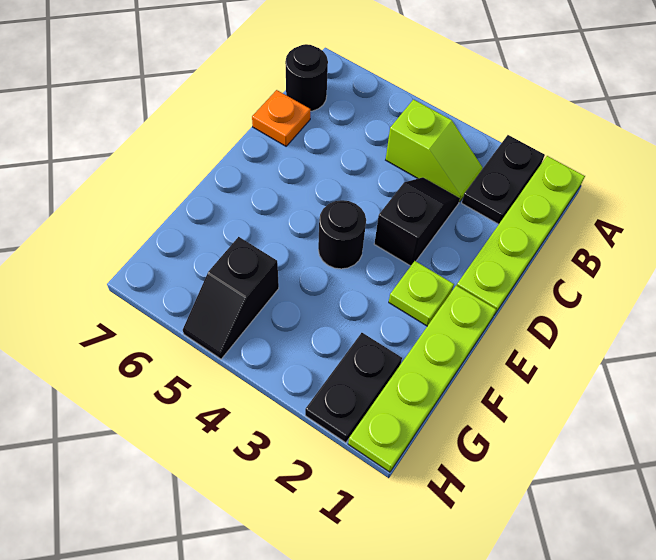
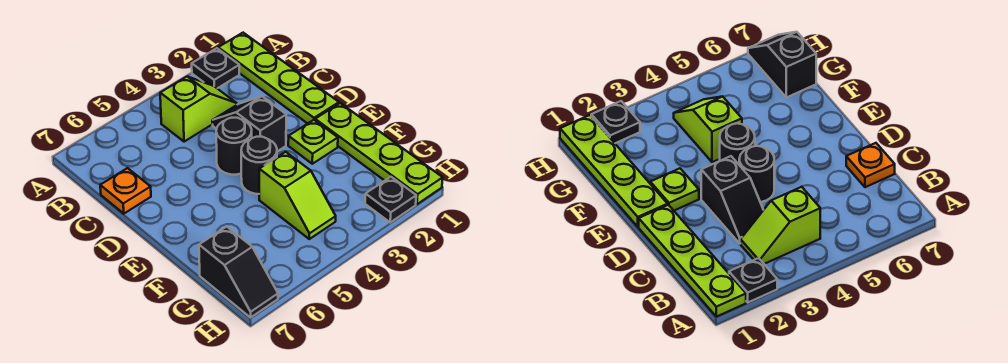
black 1x2 plate [462,135,545,224] -> black 1x1 plate [192,48,239,88]
black 1x1 round brick [285,44,328,111] -> black 1x1 round brick moved to [216,118,252,175]
none -> lime 1x2 slope [259,152,336,239]
black 1x2 plate [305,333,402,443] -> black 1x1 plate [365,177,416,222]
black 1x2 slope [183,237,279,359] -> black 1x2 slope moved to [199,227,278,317]

